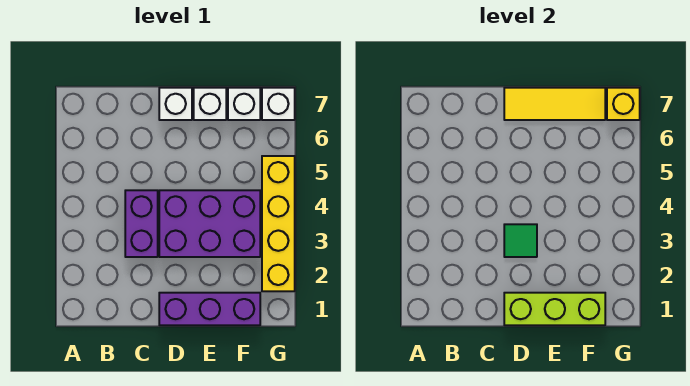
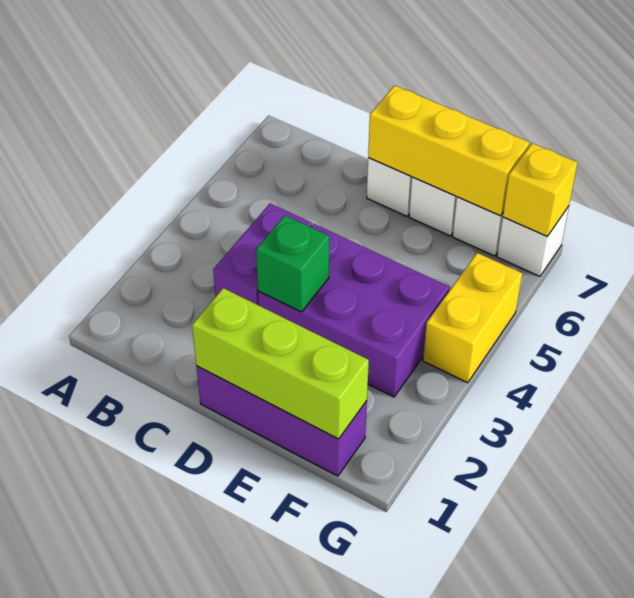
green 1x1 tile [504,224,537,257] -> green 1x1 brick [256,215,329,312]
yellow 1x3 tile [504,88,605,120] -> yellow 1x3 brick [368,85,530,216]
yellow 1x4 brick [262,156,295,291] -> yellow 1x2 brick [423,253,522,383]

